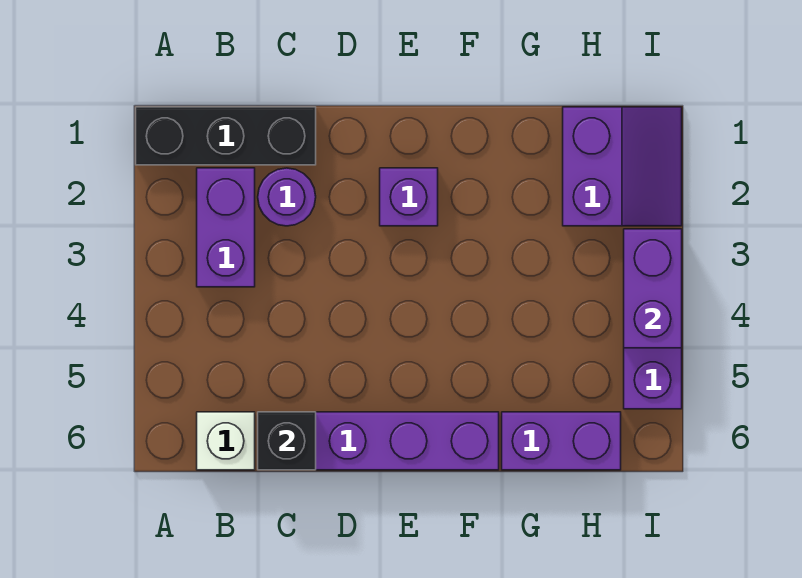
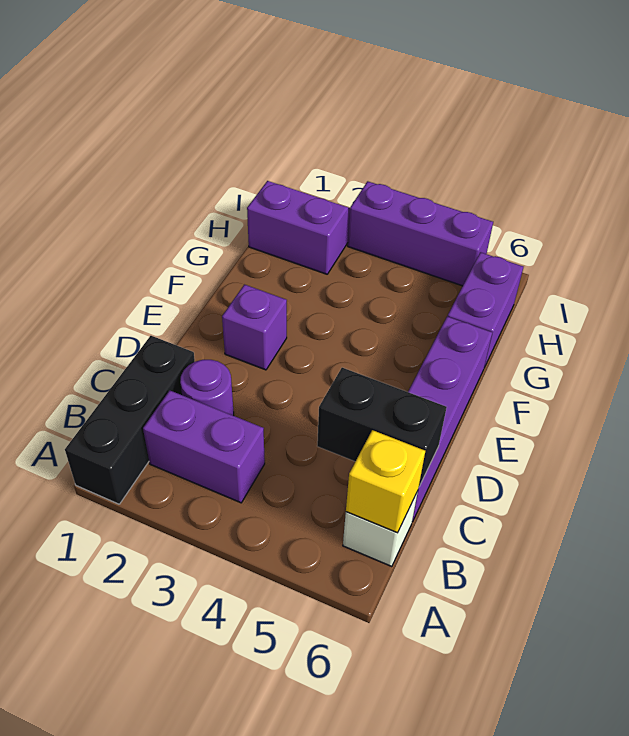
none -> yellow 1x1 brick [346,430,425,533]
black 1x1 brick [258,412,316,470] -> black 1x2 brick [317,368,447,486]
purple 1x2 brick [624,229,682,348] -> none

